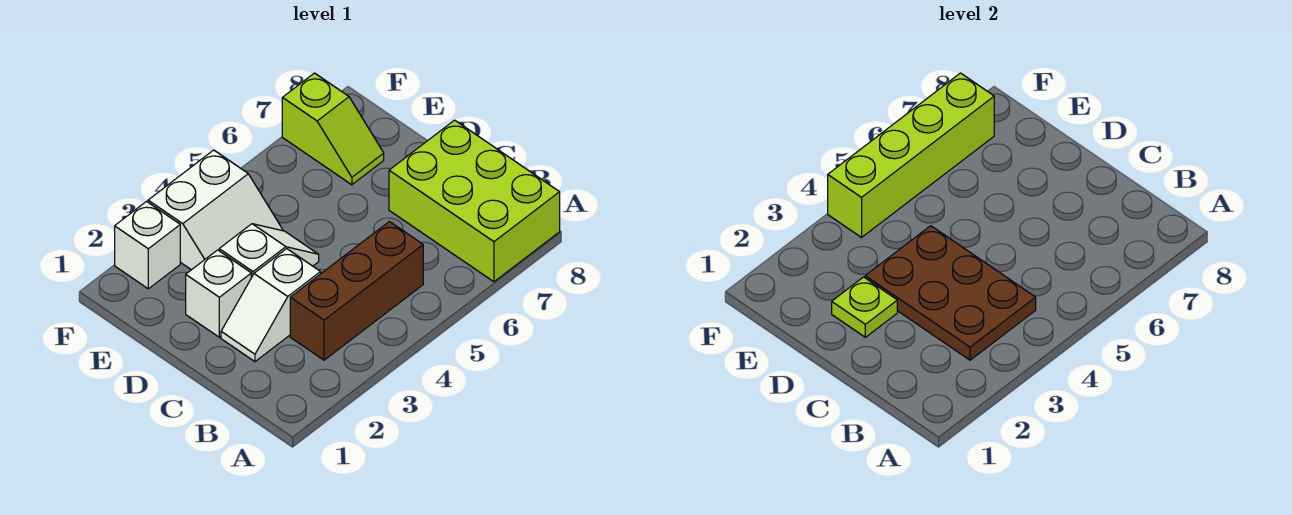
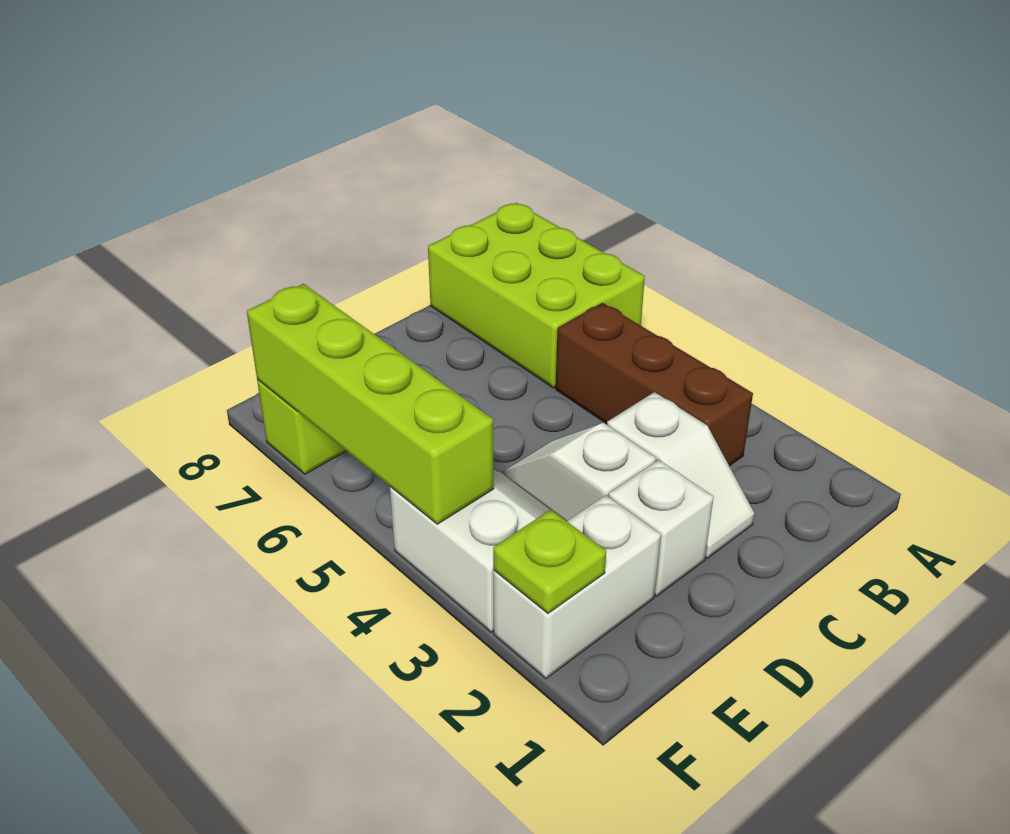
lime 2x3 brick [389,120,560,282] -> lime 2x3 brick turned to [428,203,645,388]
brown 2x3 plate [865,226,1036,360] -> none
lime 1x1 plate [832,277,897,337] -> lime 1x1 plate moved to [493,510,606,613]
white 1x1 brick [115,202,180,289] -> white 1x2 brick [493,495,661,679]

